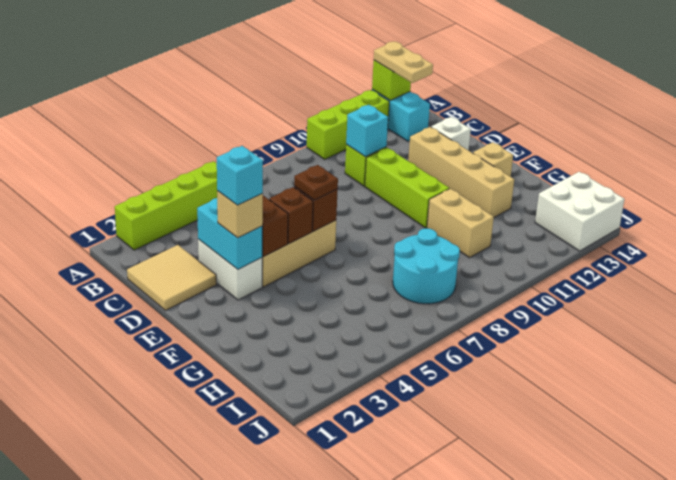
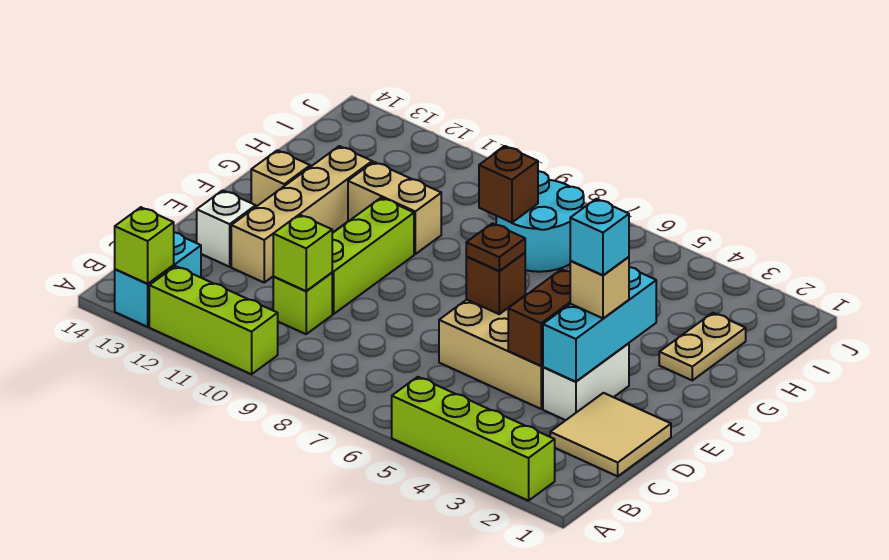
tan 1x2 plate [374,42,433,83] -> tan 1x2 plate moved to [659,313,746,380]
cyan 1x1 brick [346,105,388,157] -> lime 1x1 brick [273,215,332,291]
cyan 1x2 brick [197,198,262,269] -> cyan 1x3 brick [543,267,656,382]
brown 1x1 brick [269,187,313,244] -> brown 1x1 brick moved to [479,146,538,223]
tan 1x2 brick [427,189,494,258] -> tan 1x2 brick turned to [348,162,441,254]
white 2x2 brick [535,172,624,251] -> none

